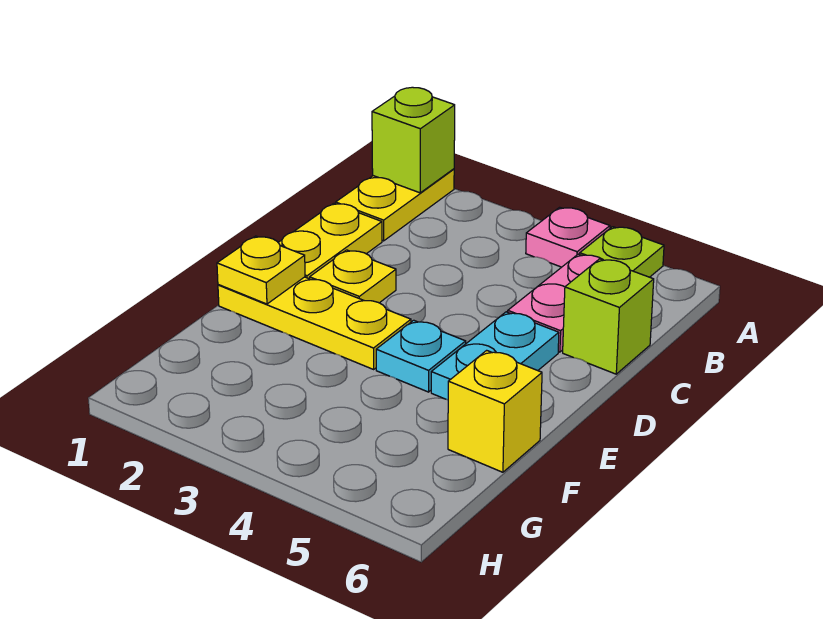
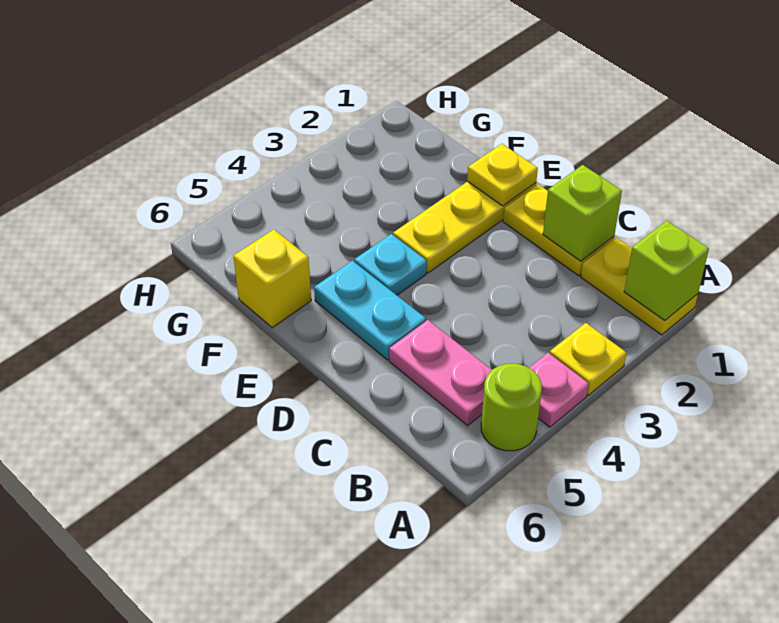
lime 1x1 plate [580,227,664,277] -> lime 1x1 round brick [481,364,542,451]
lime 1x1 brick [563,259,654,374] -> lime 1x1 brick moved to [543,165,622,261]
yellow 1x1 plate [310,250,396,303] -> yellow 1x1 plate moved to [550,323,627,395]

